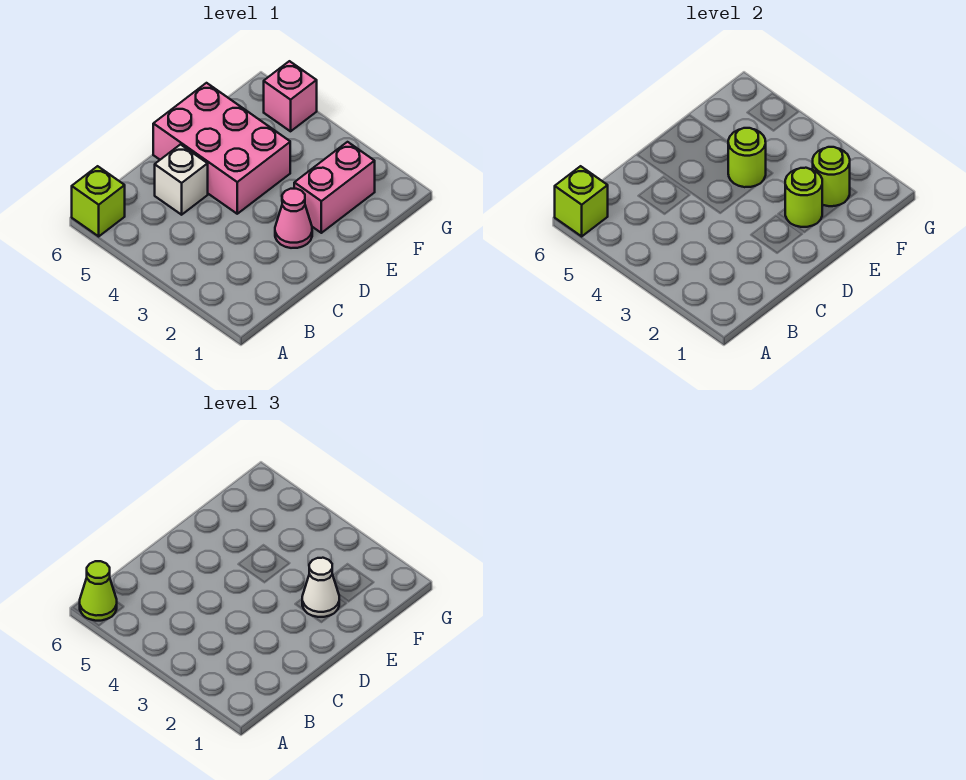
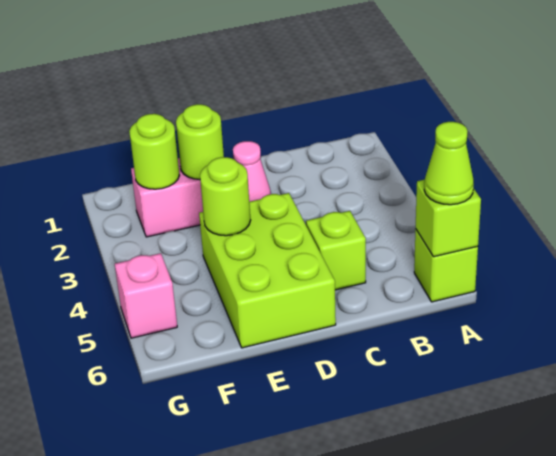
white 1x1 brick [155,145,208,215] -> lime 1x1 brick [306,211,366,290]
pink 2x3 brick [153,83,290,214] -> lime 2x3 brick [199,193,336,348]
white 1x1 cone [302,558,339,617] -> none

